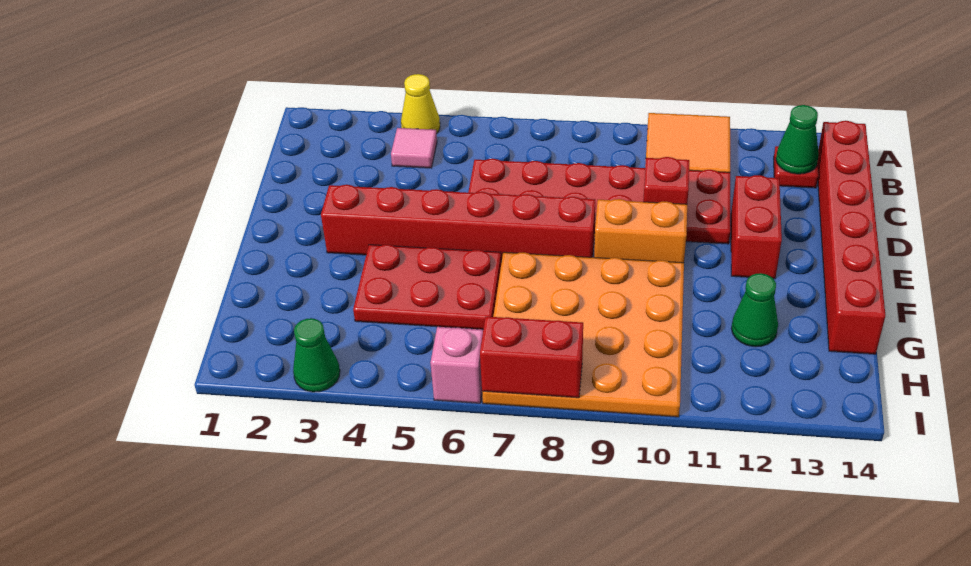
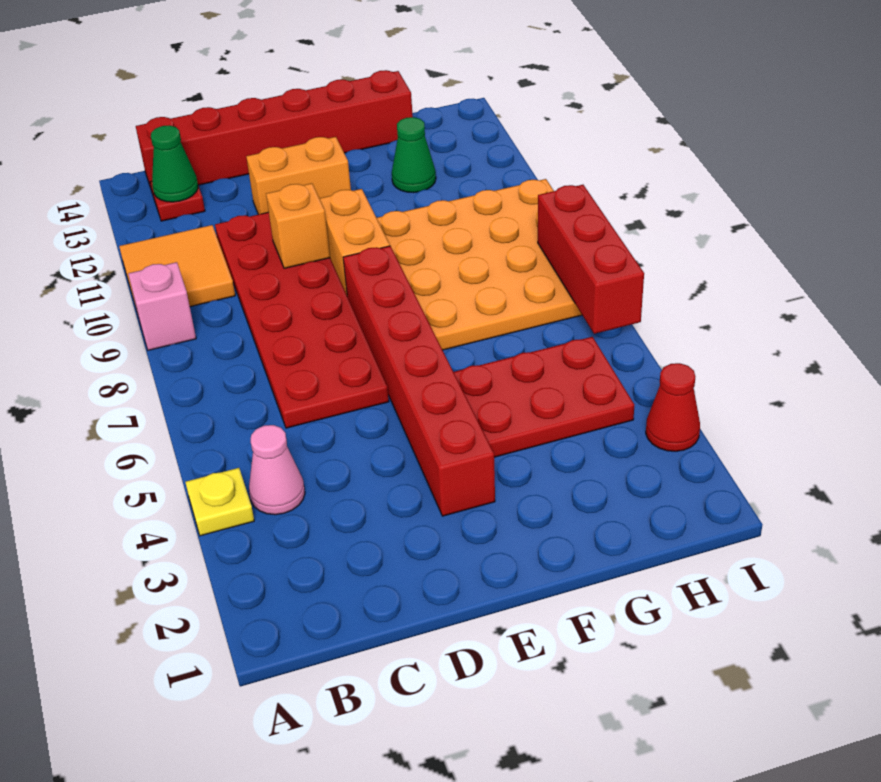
yellow 1x1 cone [401,74,440,134] -> yellow 1x1 plate [185,468,254,536]
pink 1x1 tile [391,128,437,168] -> pink 1x1 cone [249,425,305,515]
red 1x1 brick [643,157,689,204] -> orange 1x1 brick [266,183,330,268]
red 1x2 brick [731,175,782,279] -> orange 1x2 brick [246,137,351,214]
red 2x3 plate [353,245,501,329] -> red 2x3 plate turned to [454,337,634,457]
green 1x1 cone [293,318,340,392] -> red 1x1 cone [646,363,700,451]
pink 1x1 brick [430,327,483,403] -> pink 1x1 brick moved to [128,262,196,350]
red 1x2 brick [480,317,583,398] -> red 1x3 brick [538,185,644,334]

